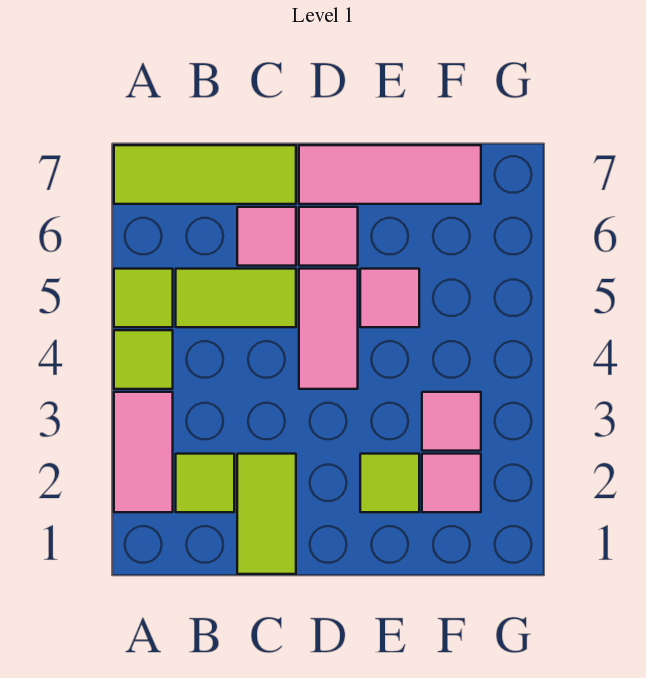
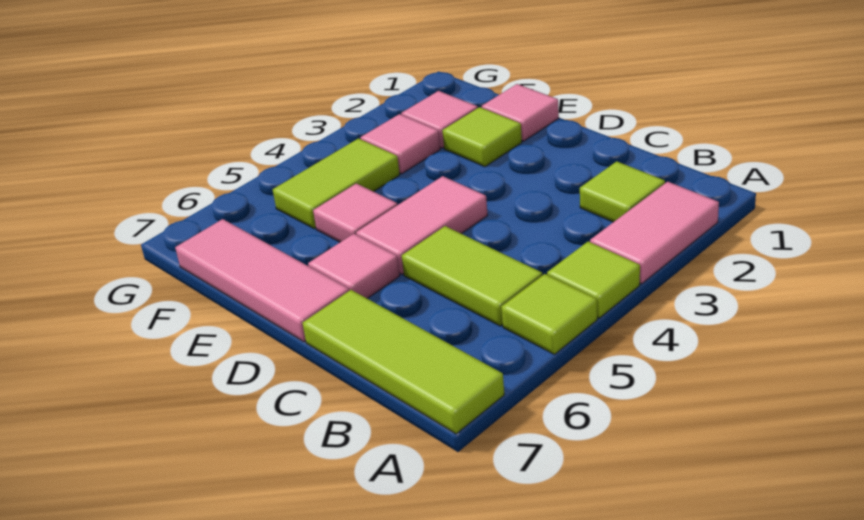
lime 1x2 tile [237,454,296,574] -> lime 1x2 tile moved to [273,138,400,229]
pink 1x1 tile [237,207,296,266] -> pink 1x1 tile moved to [482,84,559,141]

